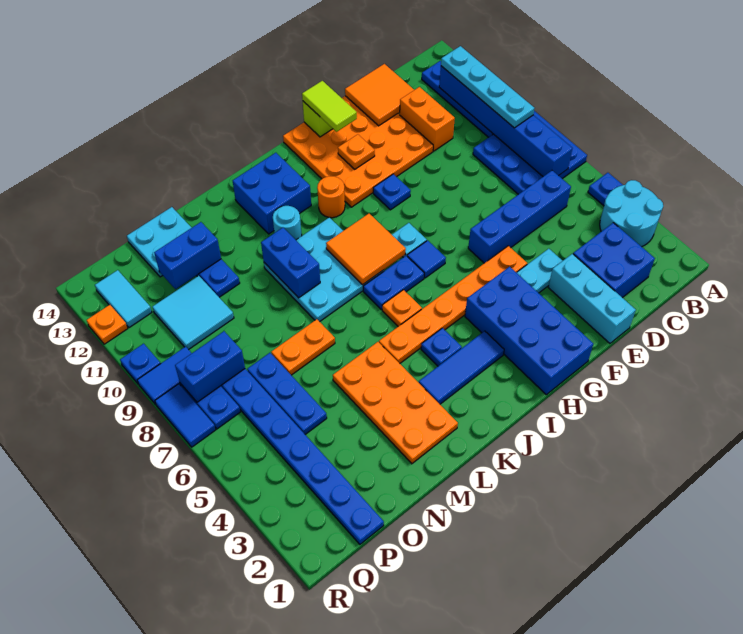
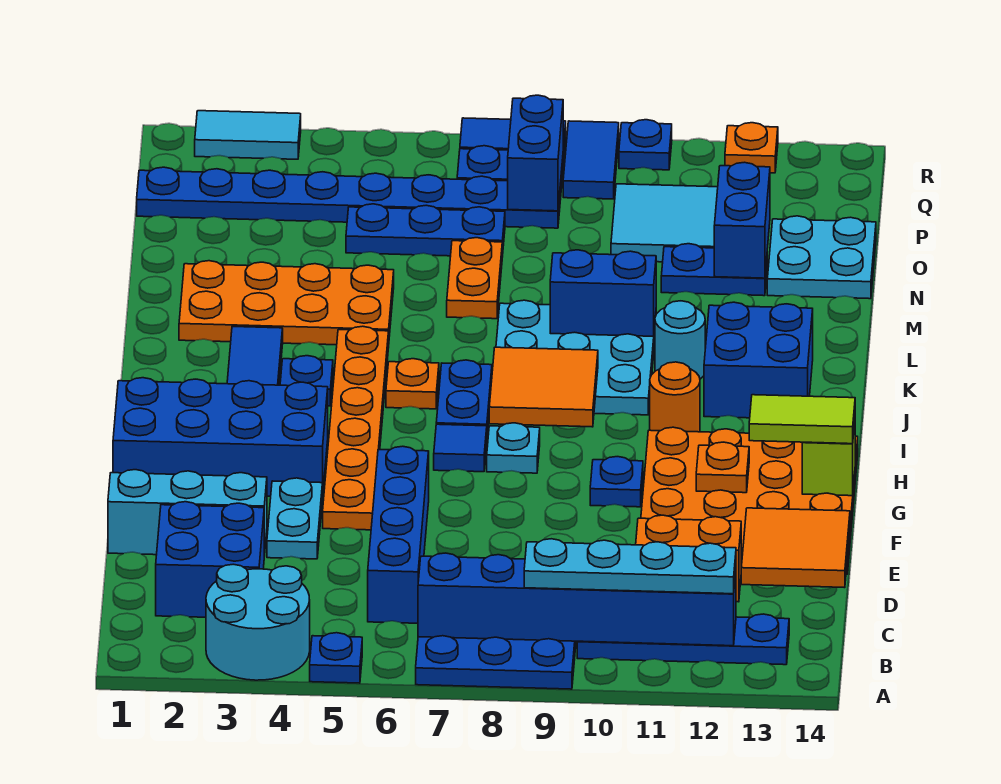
cyan 1x2 tile [95,270,152,328] -> cyan 1x2 tile moved to [195,111,301,159]

